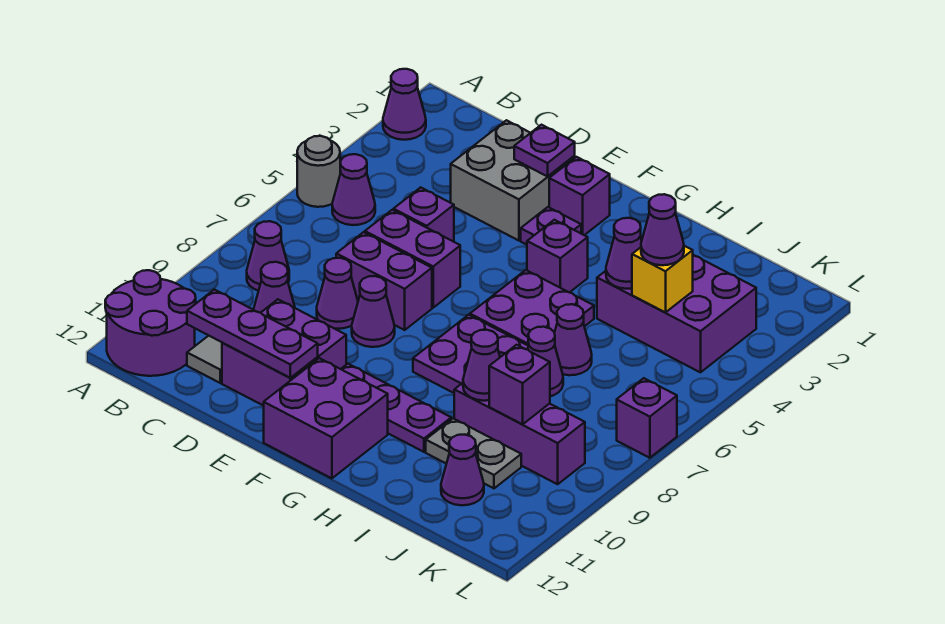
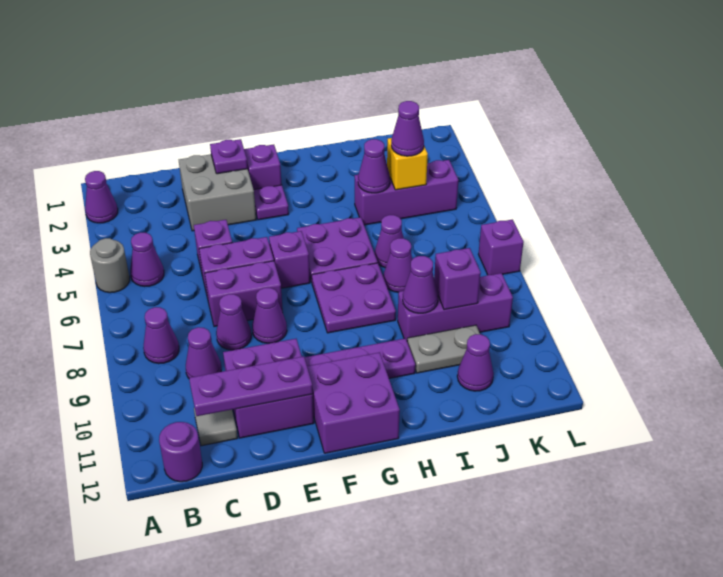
purple 2x2 round brick [105,270,196,376] -> purple 1x1 round brick [159,422,202,482]
purple 1x1 brick [527,220,588,293] -> purple 1x1 brick moved to [269,231,310,288]
purple 2x3 brick [597,255,756,372] -> purple 1x3 brick [355,160,458,225]

